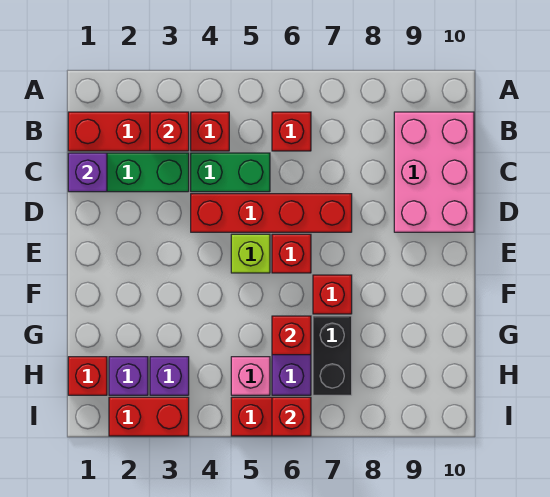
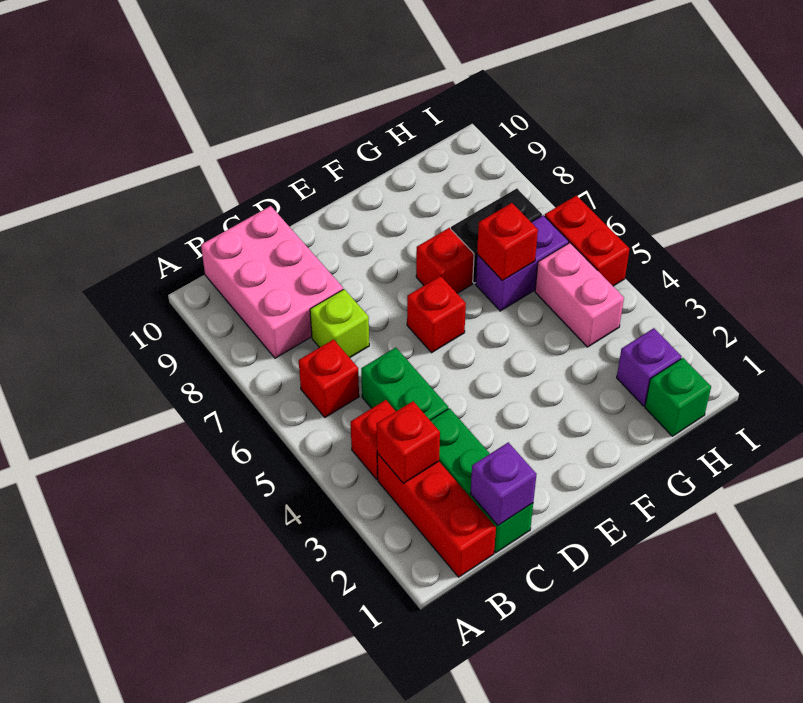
pink 2x3 brick [394,112,474,232] -> pink 2x3 brick turned to [201,206,343,358]
red 1x4 brick [191,194,352,232] -> none
lime 1x1 brick [231,234,270,273] -> lime 1x1 brick moved to [310,289,369,358]
red 1x1 brick [68,357,107,395] -> green 1x1 brick [645,358,711,436]
purple 1x1 brick [150,357,189,395] -> none
pink 1x1 brick [231,357,270,395] -> pink 1x2 brick [535,243,624,347]
red 1x2 brick [109,397,189,436] -> none
red 1x1 brick [272,397,311,436] -> none

